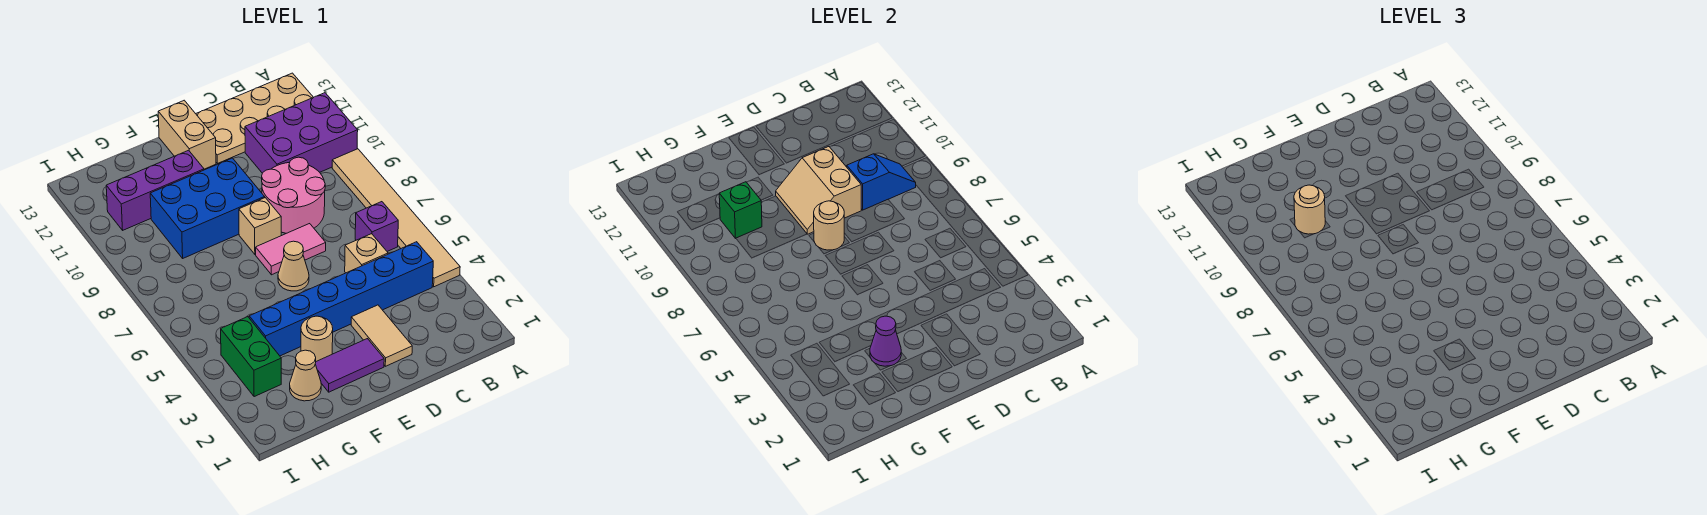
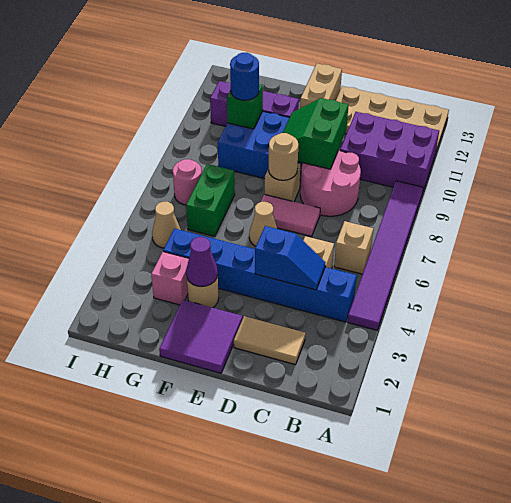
tan 1x6 tile [332,149,460,287] -> purple 1x6 tile [348,181,423,330]
purple 1x1 brick [355,202,398,251] -> tan 1x1 brick [334,221,373,274]
blue 1x2 slope [847,154,916,210] -> blue 1x2 slope moved to [255,226,326,290]
tan 1x2 tile [351,305,412,366] -> tan 1x2 tile turned to [234,316,305,365]
tan 2x2 slope [776,147,861,234] -> green 2x2 slope [283,98,348,169]
purple 1x2 tile [315,339,384,392] -> purple 2x2 tile [159,300,243,373]
tan 1x1 cone [290,350,321,401] -> tan 1x1 cone moved to [152,202,181,248]
none -> pink 1x1 brick [151,252,189,305]
tan 1x1 round brick [1294,185,1325,234] -> blue 1x1 round brick [230,53,259,100]
green 1x2 brick [221,317,281,397] -> green 1x2 brick moved to [186,164,235,236]
none -> pink 1x1 round brick [173,159,202,205]

